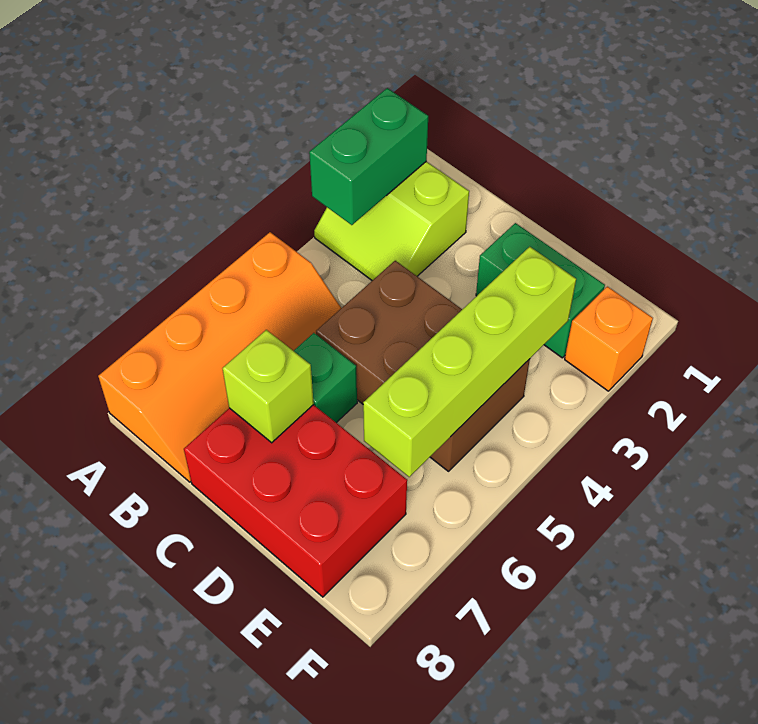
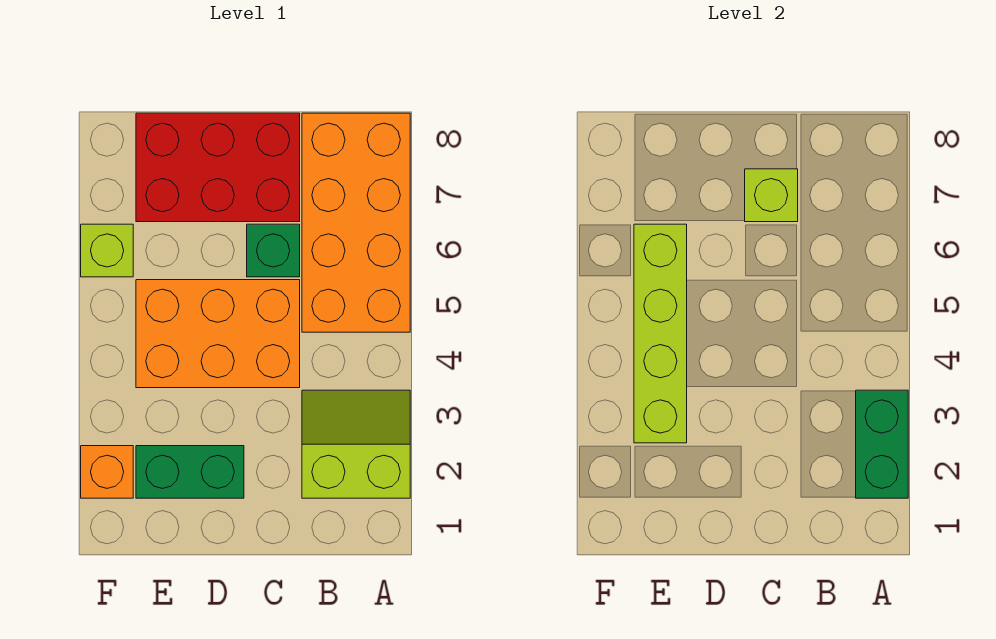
orange 2x4 slope [98,232,341,482] -> orange 2x4 brick [302,113,410,332]
brown 2x3 brick [316,261,530,471] -> orange 2x3 brick [136,280,300,388]
none -> lime 1x1 brick [81,224,133,277]

